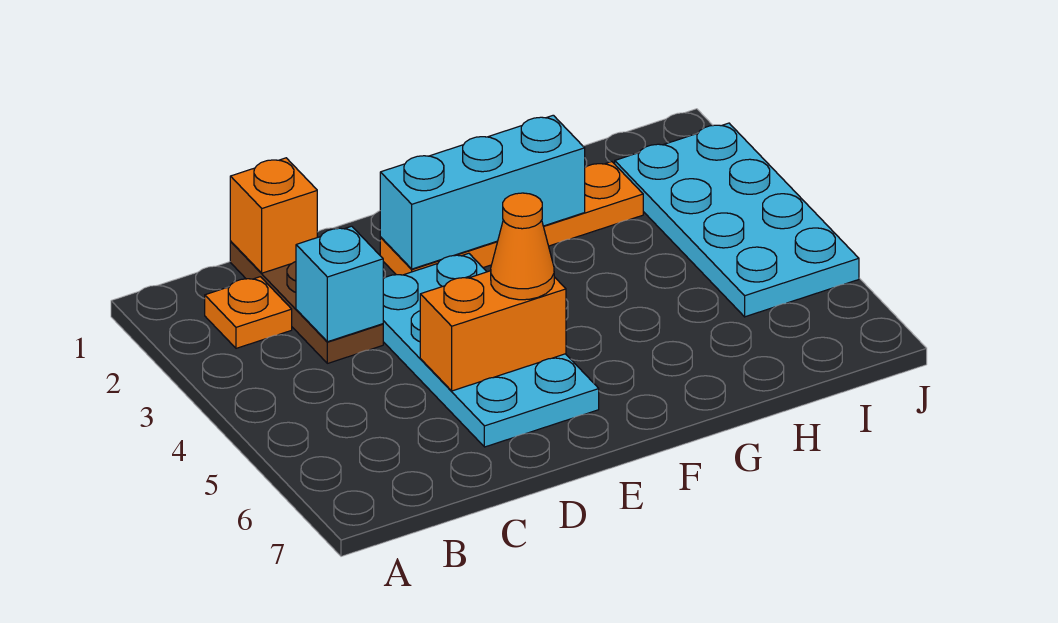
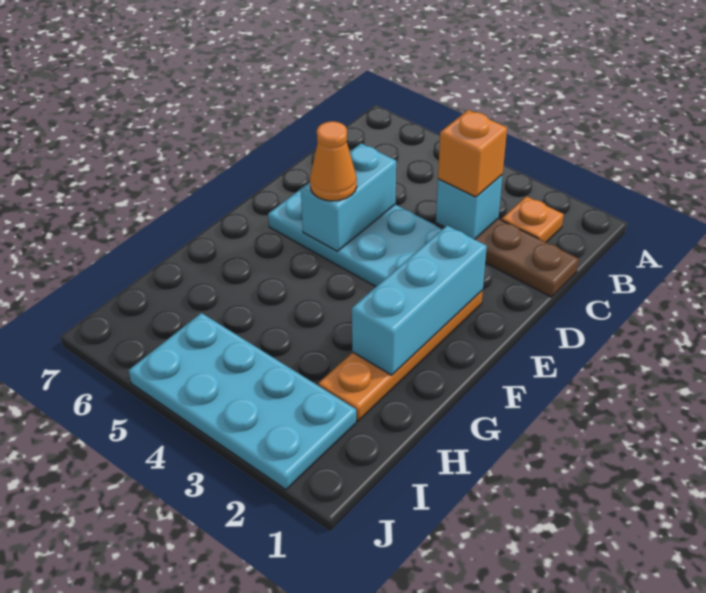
orange 1x1 brick [230,158,317,273] -> orange 1x1 brick moved to [438,110,507,197]
orange 1x2 brick [420,271,566,391] -> cyan 1x2 brick [301,143,396,251]

